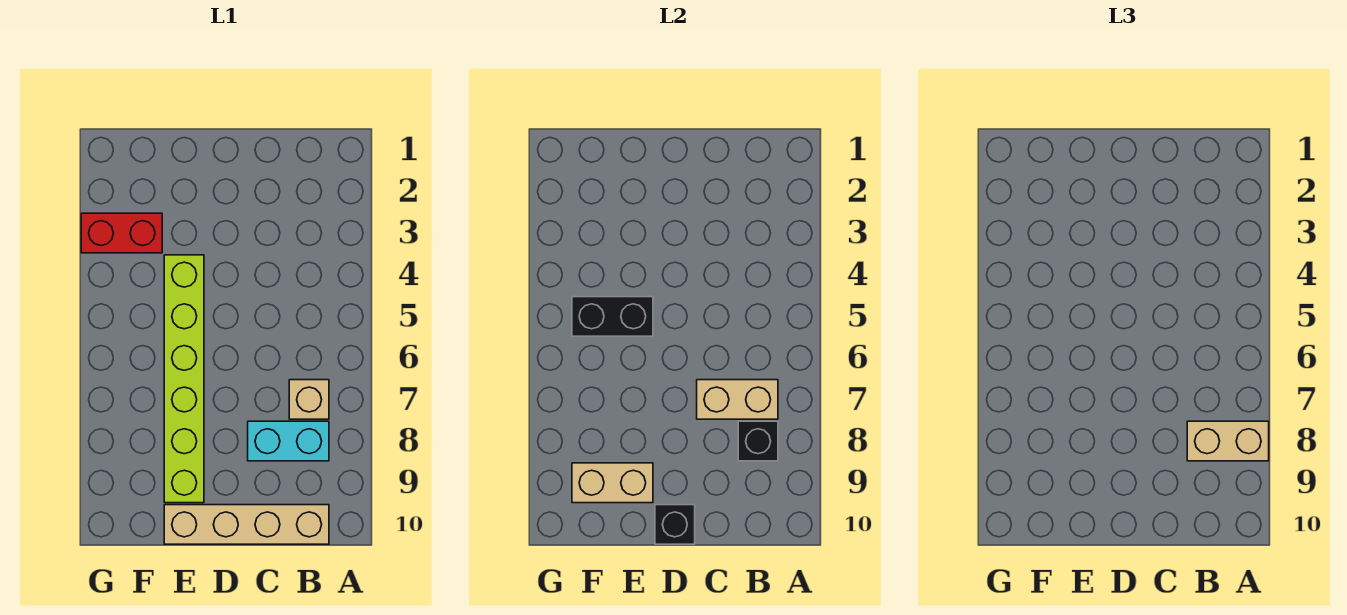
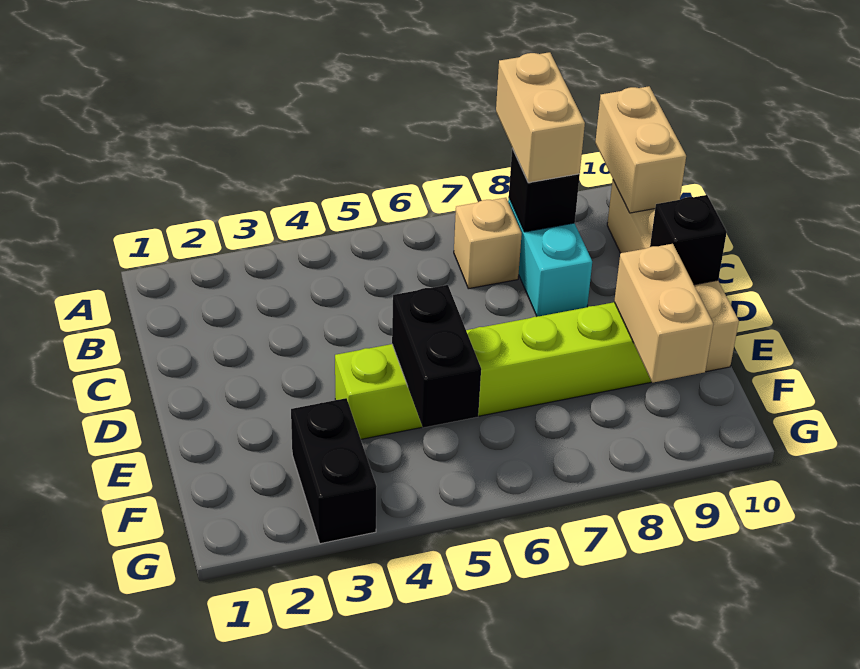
tan 1x2 brick [697,380,778,419] -> tan 1x2 brick moved to [595,86,686,213]
red 1x2 brick [81,213,162,253] -> black 1x2 brick [291,398,377,544]

